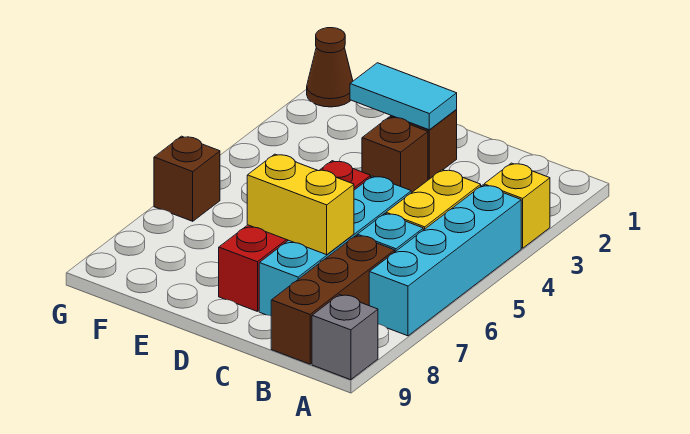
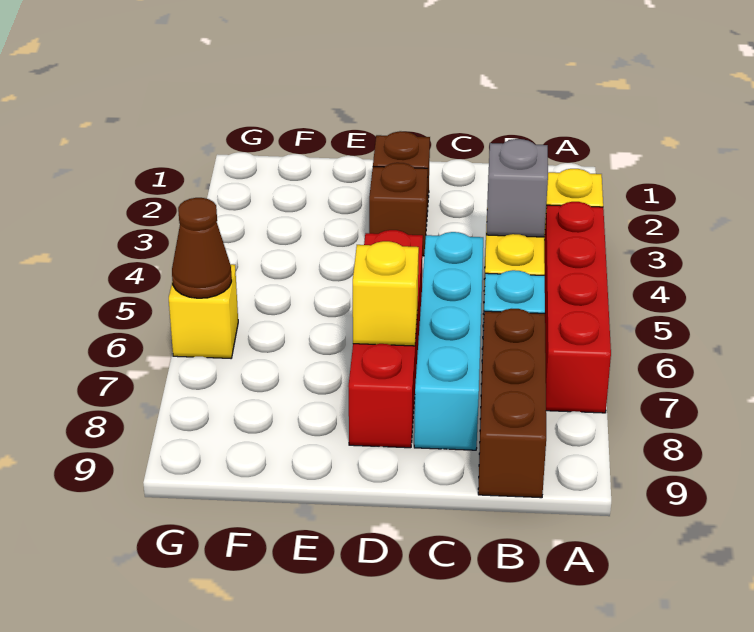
cyan 1x4 brick [369,185,521,336] -> red 1x4 brick [544,202,611,413]
grey 1x1 brick [312,295,378,380] -> grey 1x1 brick moved to [486,139,548,237]
yellow 1x2 brick [247,154,354,255] -> yellow 1x1 brick [353,241,419,346]
cyan 1x2 tile [350,63,457,130] -> none
brown 1x1 cone [307,28,353,107] -> brown 1x1 cone moved to [172,198,232,298]
brown 1x1 brick [154,136,220,221] -> yellow 1x1 brick [169,264,238,358]

